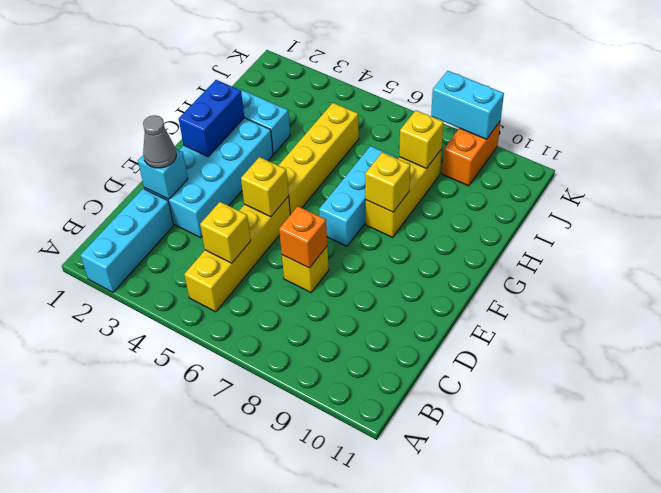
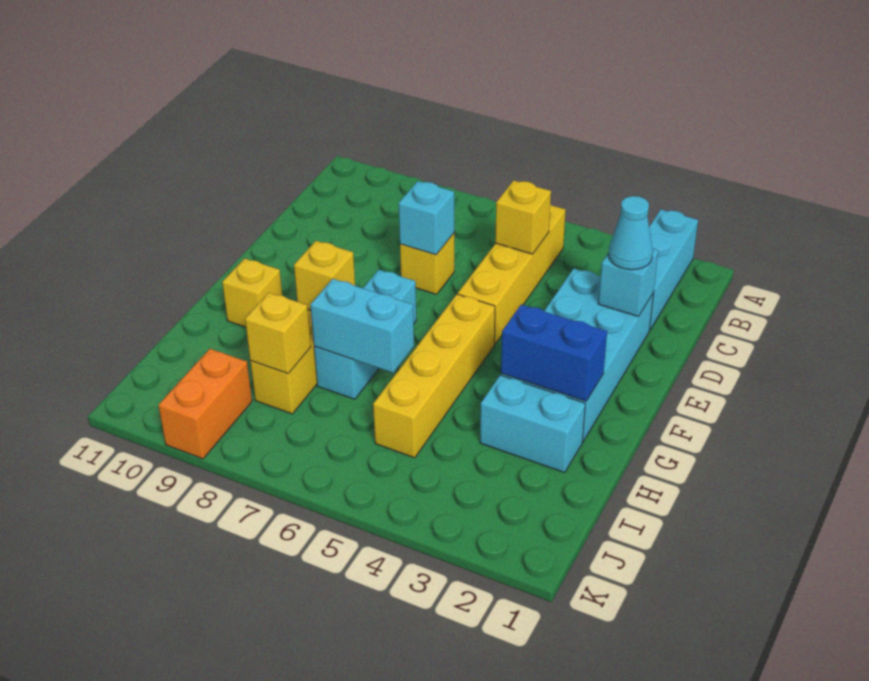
grey 1x1 cone [143,115,176,168] -> cyan 1x1 cone [608,196,653,270]
orange 1x1 brick [279,206,327,268] -> cyan 1x1 brick [399,181,454,255]
yellow 1x1 brick [241,157,289,217] -> yellow 1x1 brick moved to [222,258,282,327]
blue 1x2 brick [179,80,244,156] -> blue 1x2 brick turned to [501,304,607,401]
cyan 1x2 brick [431,71,504,139] -> cyan 1x2 brick moved to [310,279,414,373]

